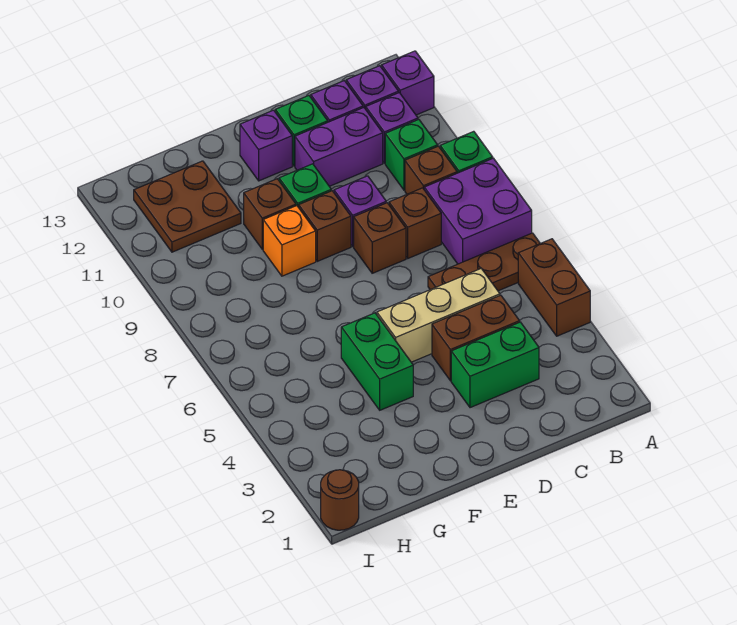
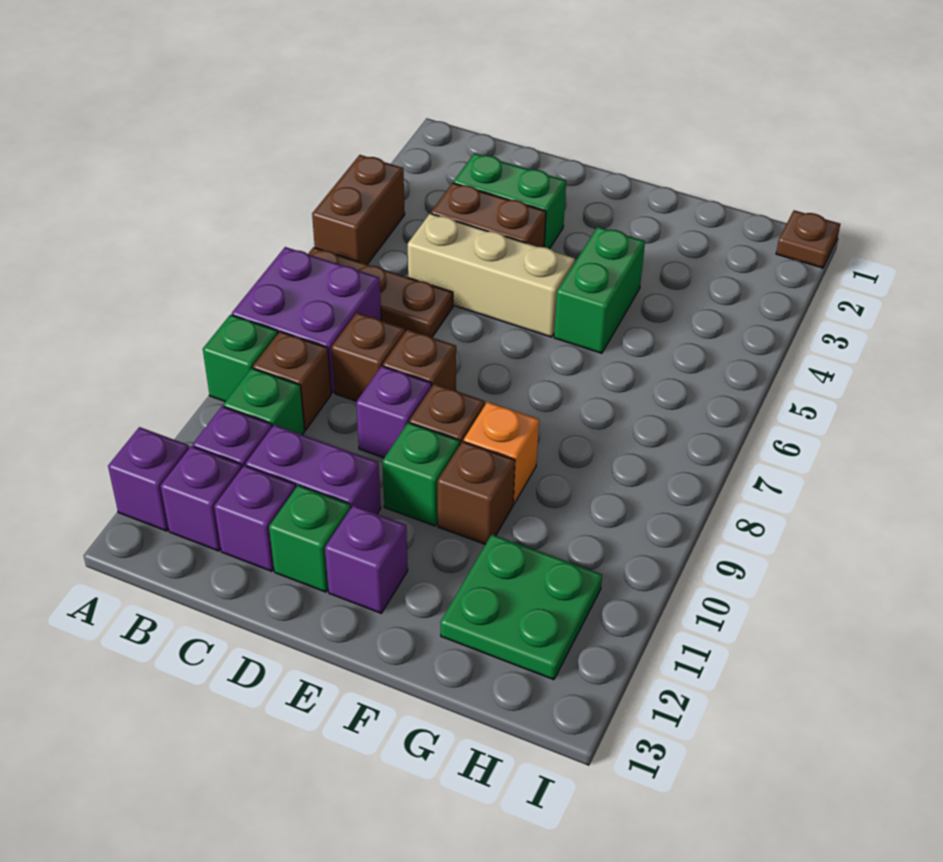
brown 2x2 plate [134,161,241,252] -> green 2x2 plate [440,535,602,680]
brown 1x1 round brick [321,470,359,530] -> brown 1x1 plate [776,210,840,268]

